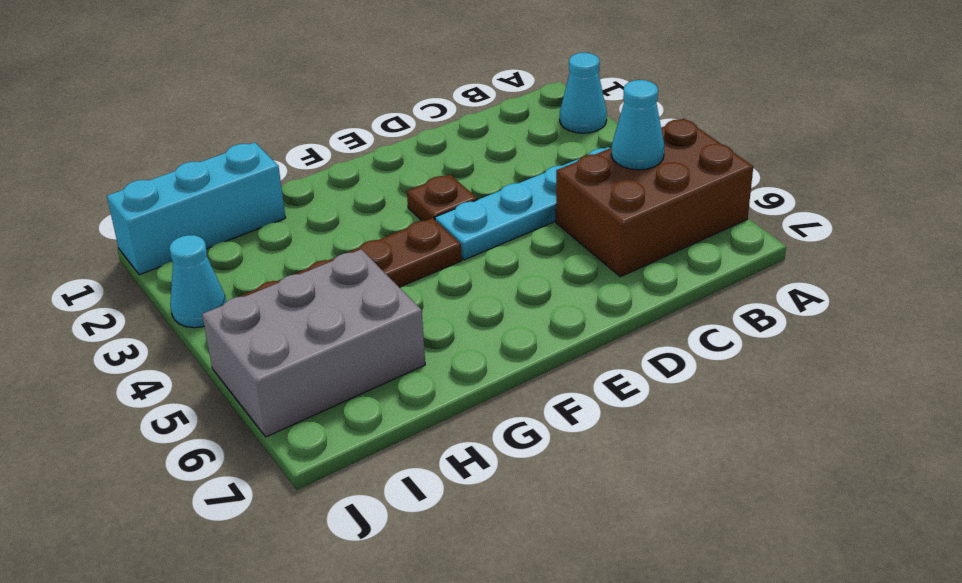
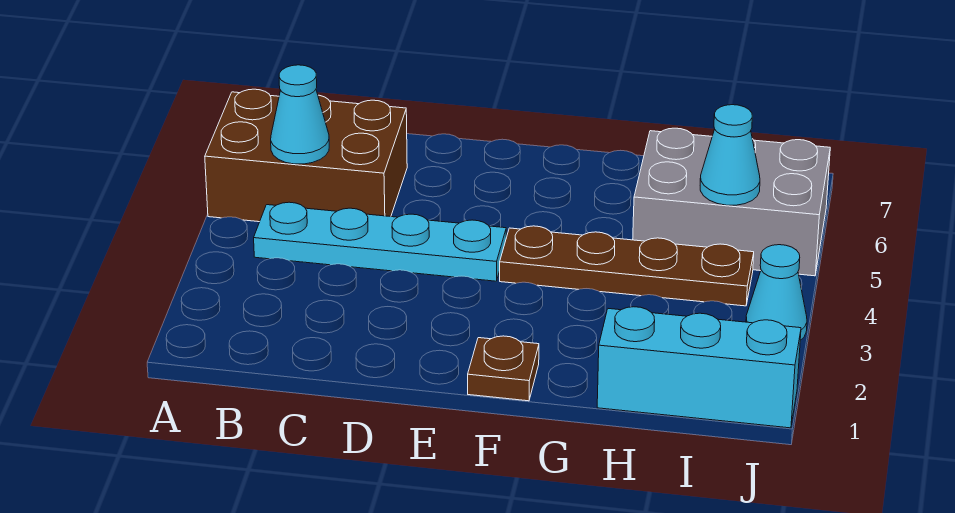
cyan 1x1 cone [560,53,607,133] -> cyan 1x1 cone moved to [700,105,760,205]
brown 1x1 plate [407,174,477,221] -> brown 1x1 plate moved to [468,336,539,401]

